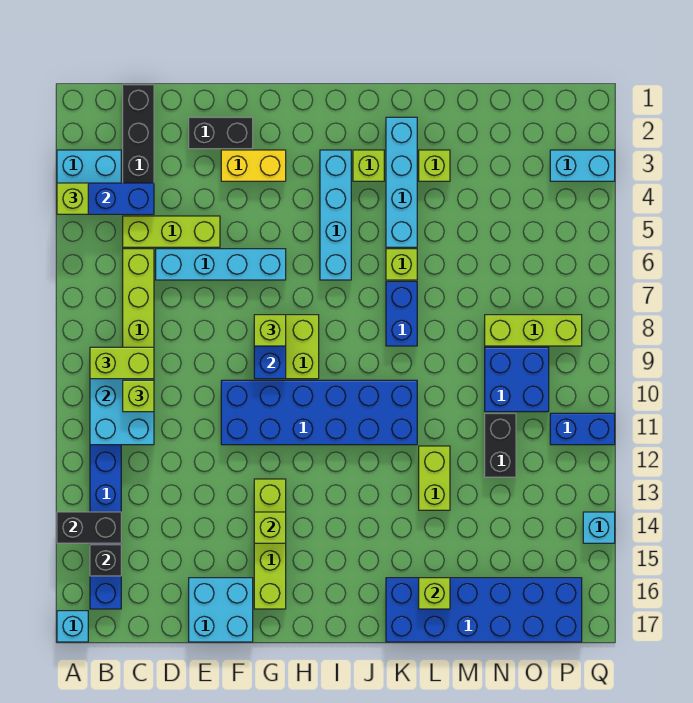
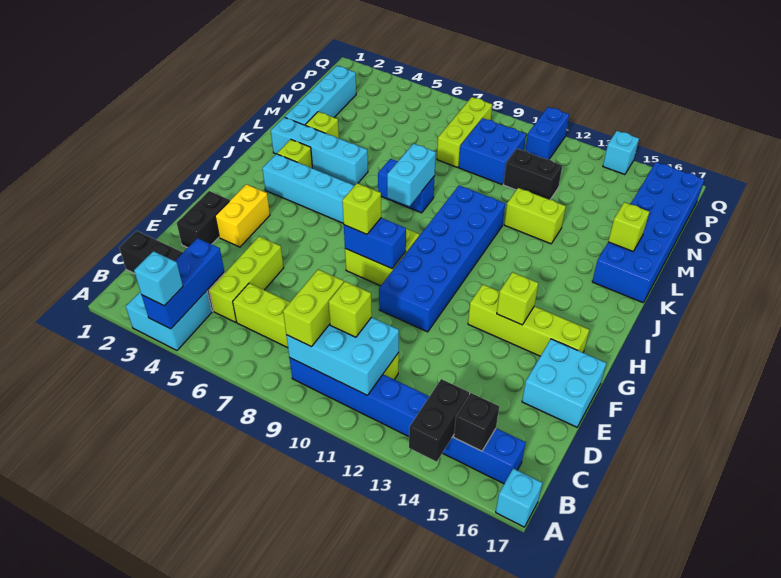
lime 1x1 brick [57,183,88,214] -> cyan 1x1 brick [134,251,183,306]
cyan 1x4 brick [156,249,286,280] -> cyan 1x4 brick moved to [285,66,356,125]
lime 1x1 brick [386,249,417,280] -> none
cyan 1x2 brick [550,150,615,181] -> cyan 1x2 brick moved to [387,144,436,206]

